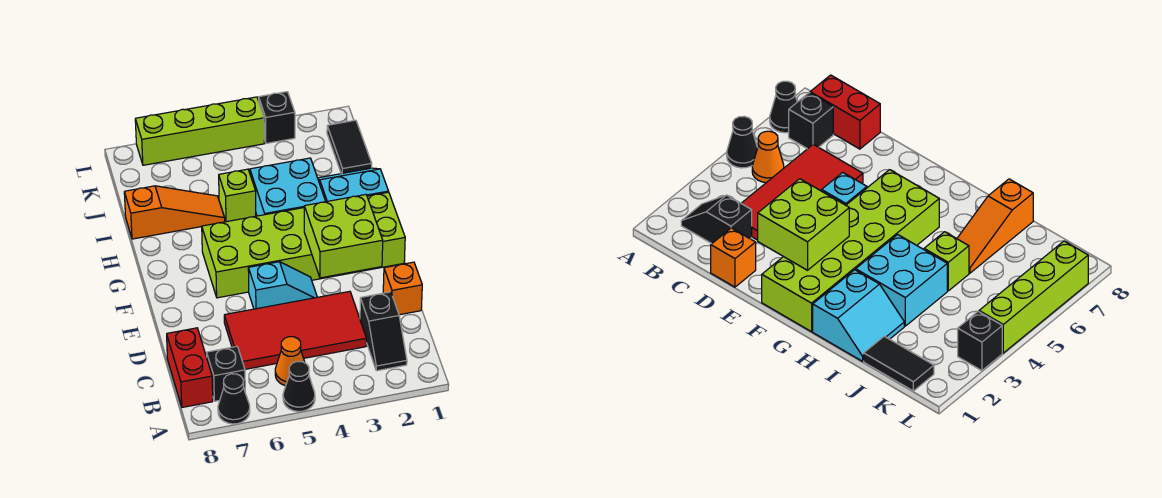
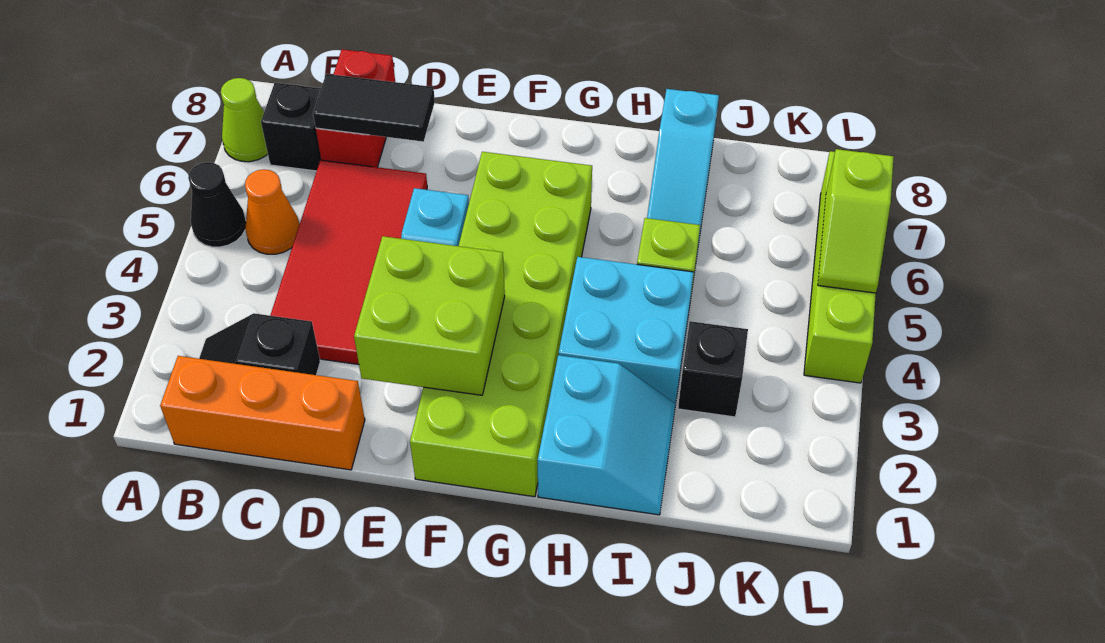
black 1x1 cone [218,374,250,424] -> lime 1x1 cone [221,78,268,162]
red 1x2 brick [167,328,213,407] -> red 1x2 brick turned to [316,49,395,167]
orange 1x1 brick [383,262,422,315] -> orange 1x3 brick [160,356,365,470]
orange 1x3 slope [124,186,225,239] -> cyan 1x3 slope [647,89,719,259]
black 1x2 tile [327,120,372,174] -> black 1x2 tile moved to [313,74,435,142]
black 1x1 brick [259,92,295,143] -> black 1x1 brick moved to [678,321,748,417]
none -> lime 1x2 slope [818,149,894,293]

